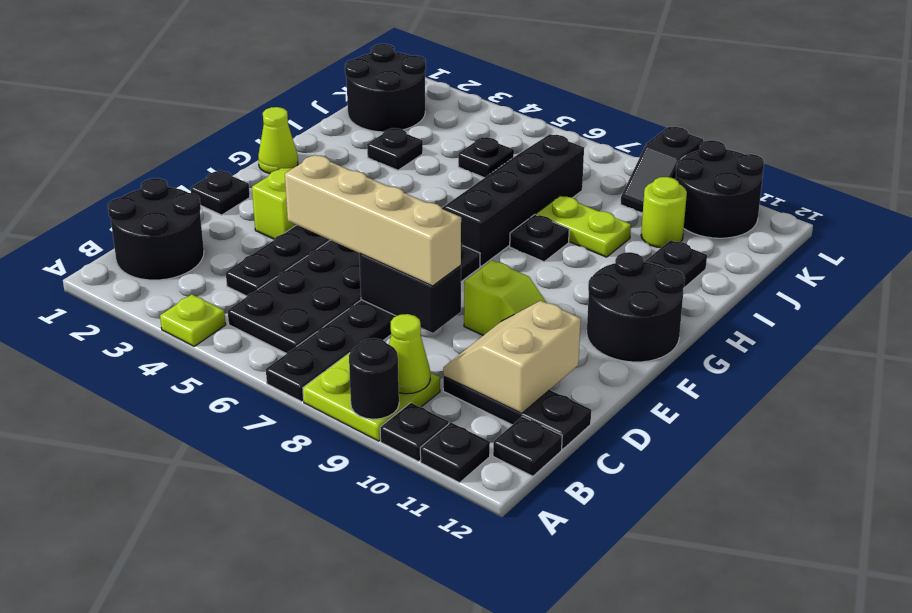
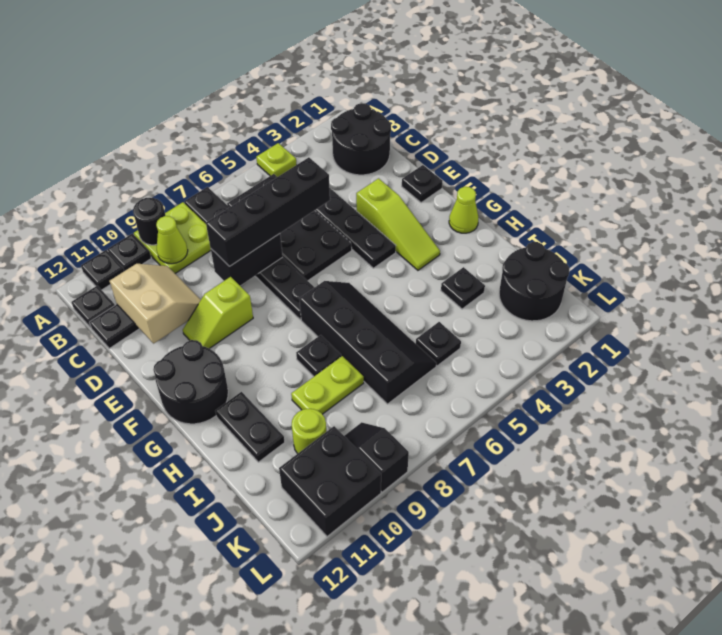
tan 1x4 brick [285,155,461,286] -> black 1x4 brick [206,157,330,266]
black 2x2 round brick [676,140,764,238] -> black 2x2 brick [279,426,381,537]

